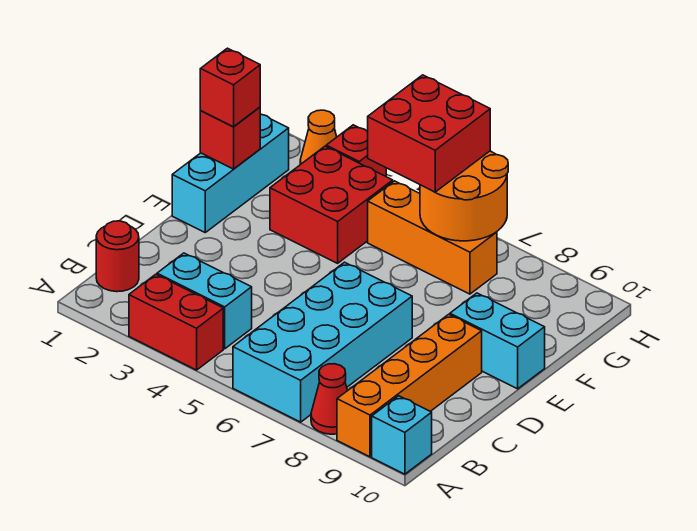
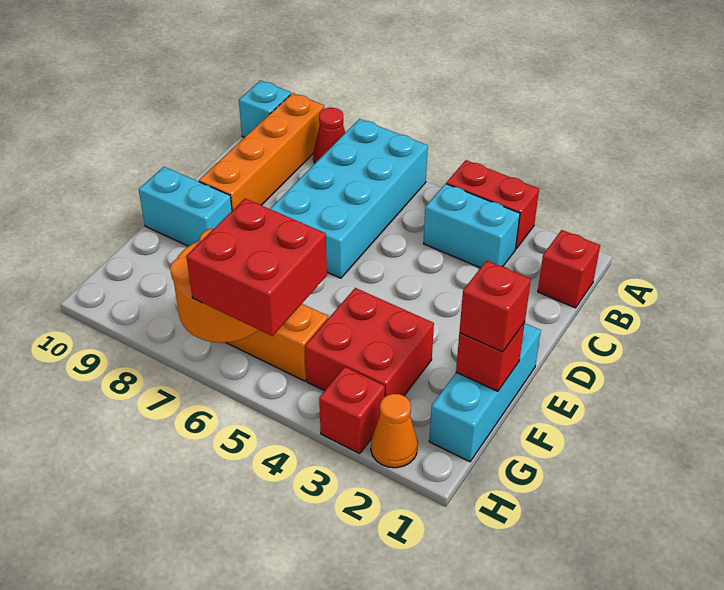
red 1x1 round brick [96,221,139,292] -> red 1x1 brick [538,230,600,308]

